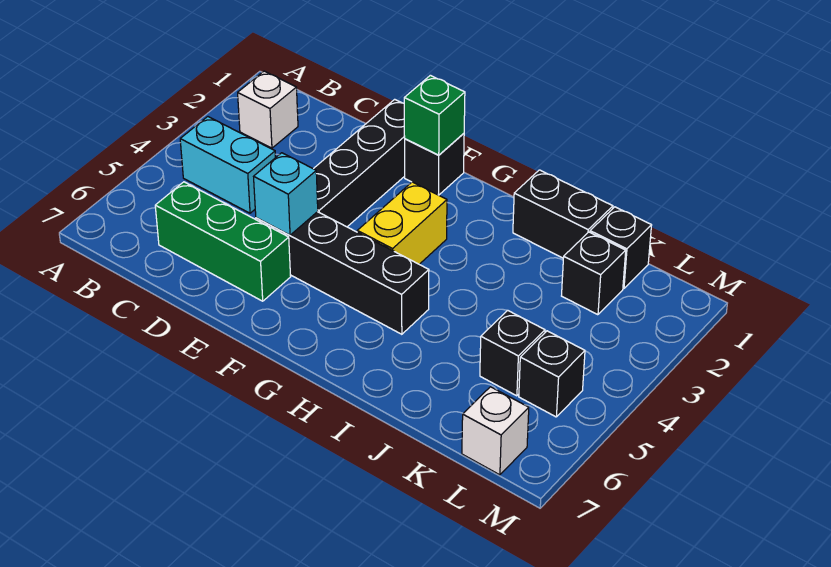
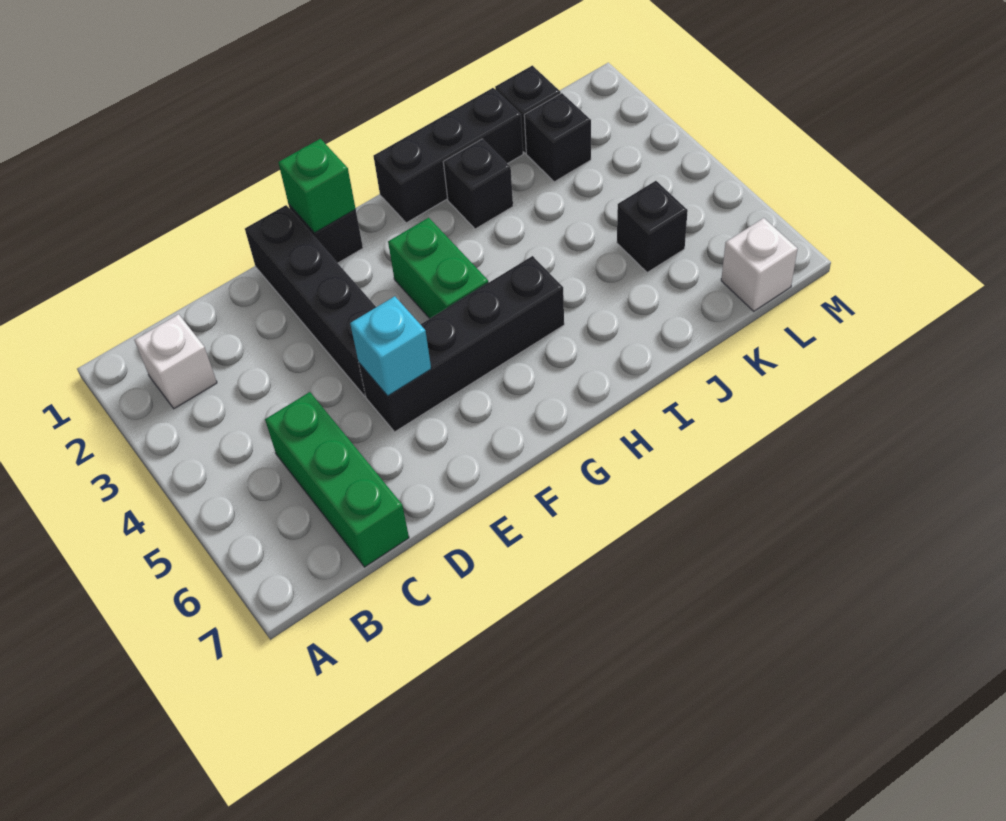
cyan 1x2 brick [180,117,275,213] -> none
green 1x3 brick [155,182,291,301] -> green 1x3 brick turned to [265,392,409,567]
yellow 1x2 brick [357,182,447,264] -> green 1x2 brick [388,218,488,319]
black 1x2 brick [513,170,613,258] -> black 1x3 brick [373,88,523,223]
black 1x1 brick [519,331,585,417] -> black 1x1 brick moved to [443,139,513,229]

